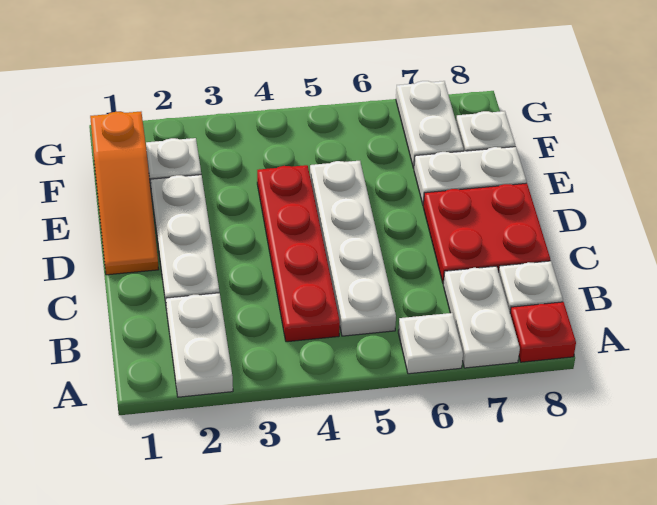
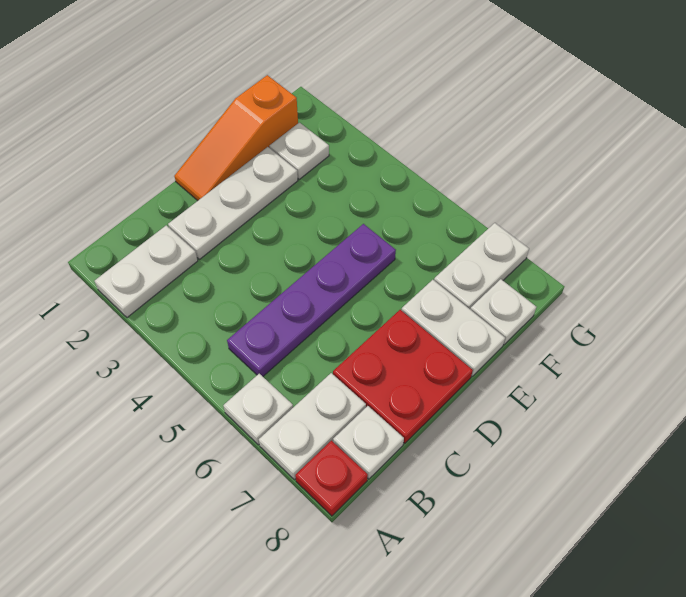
red 1x4 plate [257,165,340,342] -> none
white 1x4 plate [310,161,396,336] -> purple 1x4 plate [227,224,396,376]

